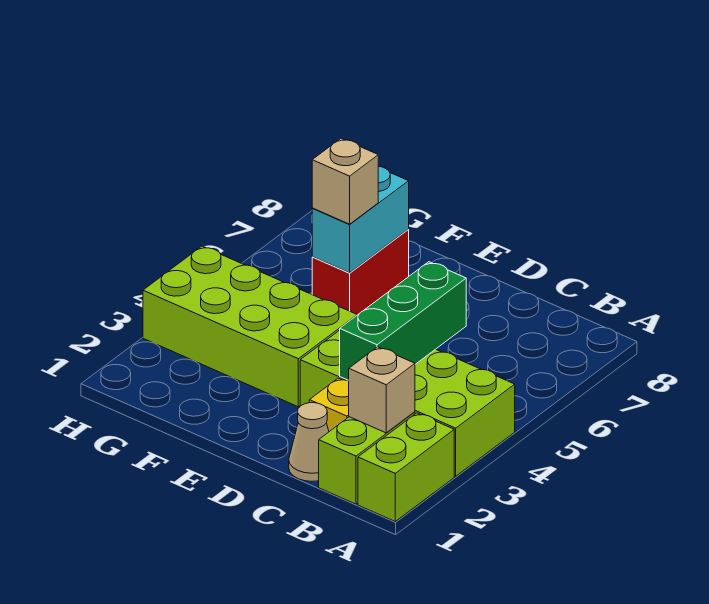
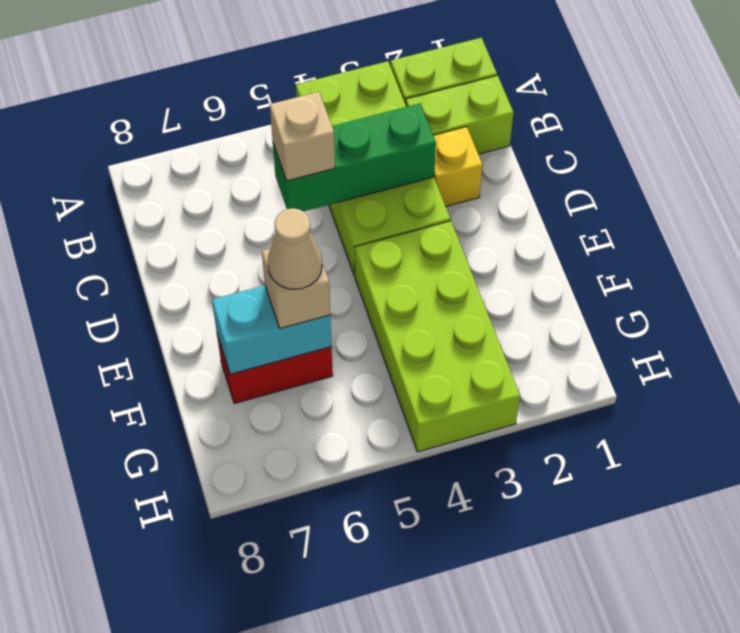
tan 1x1 brick [348,347,415,433] -> tan 1x1 brick moved to [270,92,335,181]
tan 1x1 cone [289,403,329,481] -> tan 1x1 cone moved to [268,208,322,289]

